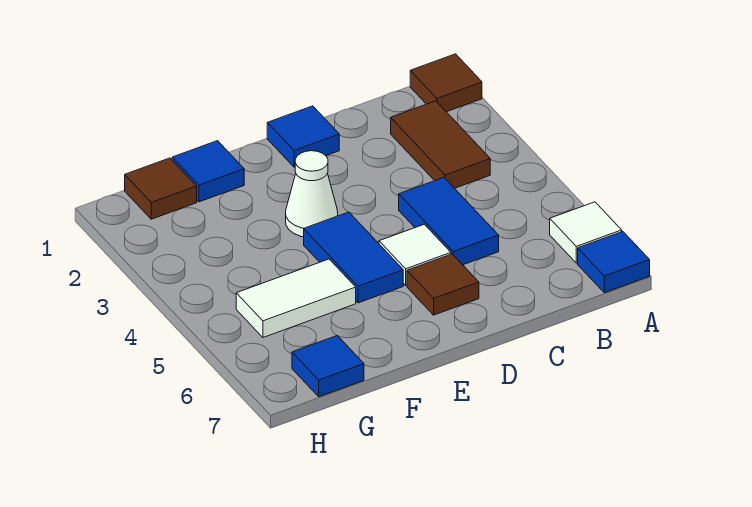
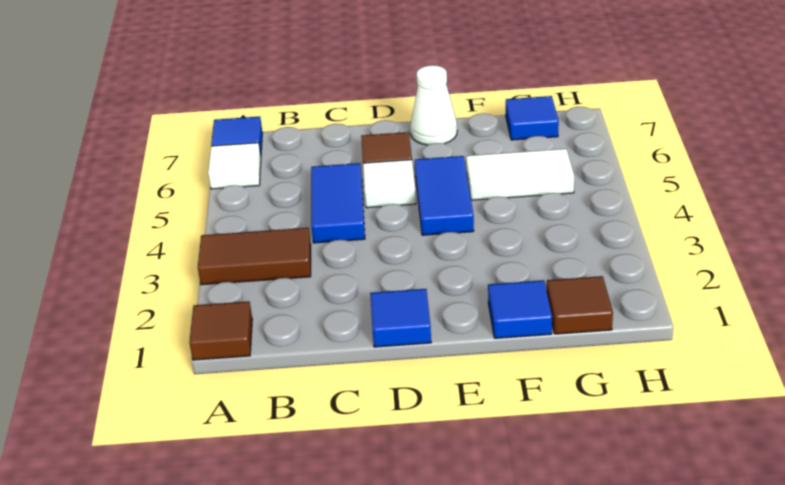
brown 1x2 tile [391,101,490,188] -> brown 1x2 tile turned to [198,228,311,285]
white 1x1 cone [286,151,338,237] -> white 1x1 cone moved to [410,65,457,145]

